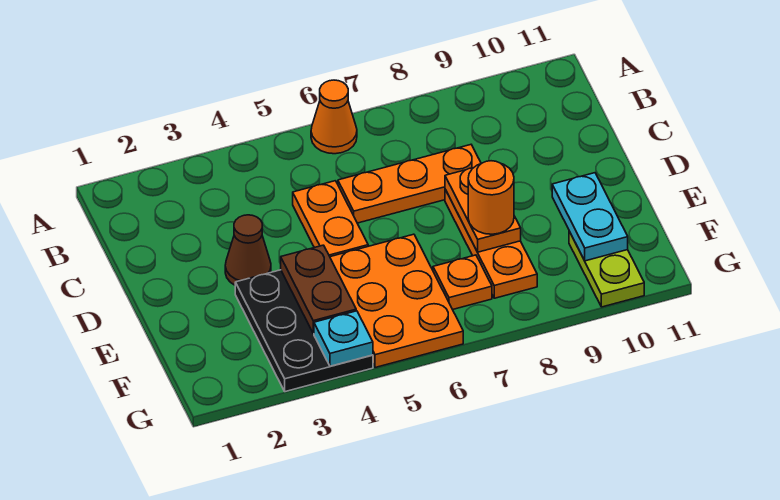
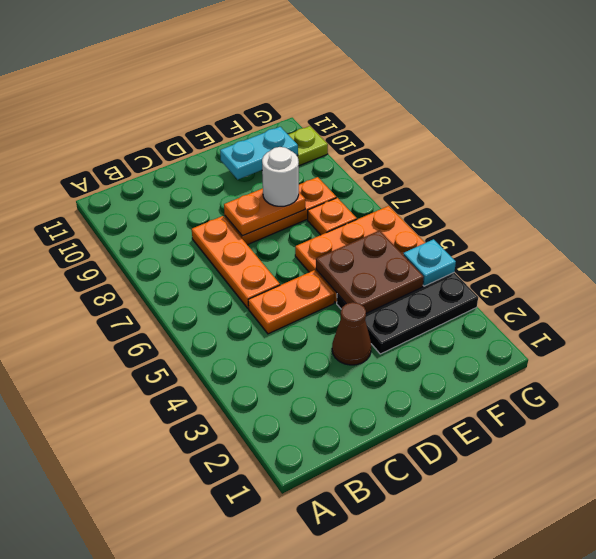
orange 1x1 cone [311,80,357,154] -> none
brown 1x2 plate [281,245,356,333] -> brown 2x2 plate [316,231,424,313]
orange 1x1 round brick [468,161,514,234] -> white 1x1 round brick [262,147,299,206]

